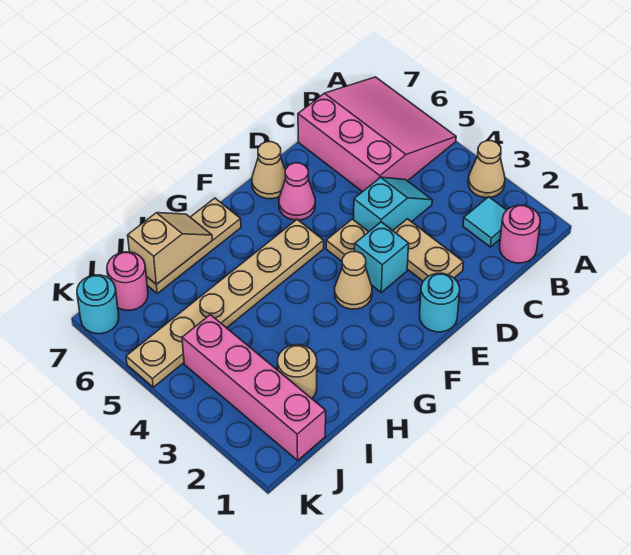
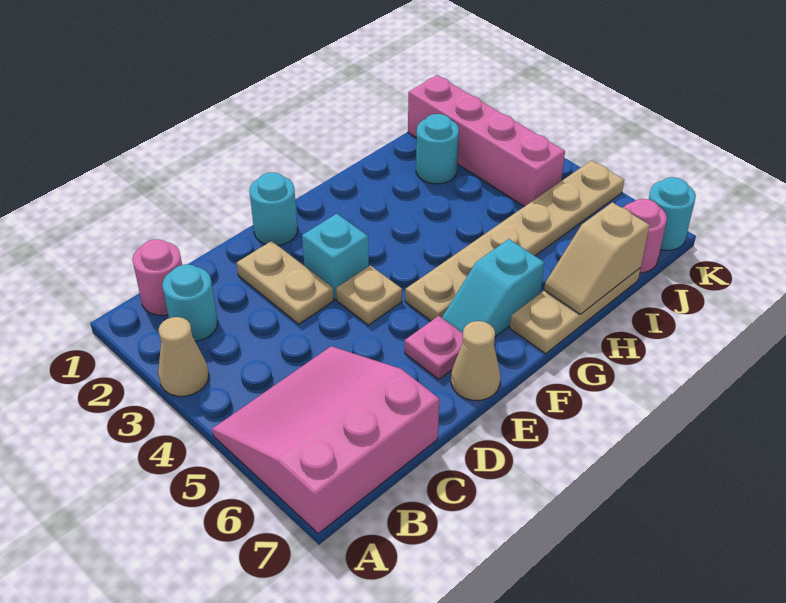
pink 3x3 slope [298,77,456,192] -> pink 3x3 slope turned to [212,346,439,533]
cyan 1x1 tile [463,197,507,247] -> cyan 1x1 round brick [162,264,218,341]
cyan 1x2 slope [354,177,432,232] -> cyan 1x2 slope moved to [442,239,544,337]
pink 1x1 cone [279,163,315,220] -> pink 1x1 plate [405,316,463,379]
tan 1x1 cone [335,252,372,309] -> none
tan 1x1 round brick [278,345,317,398] -> cyan 1x1 round brick [416,114,459,184]

